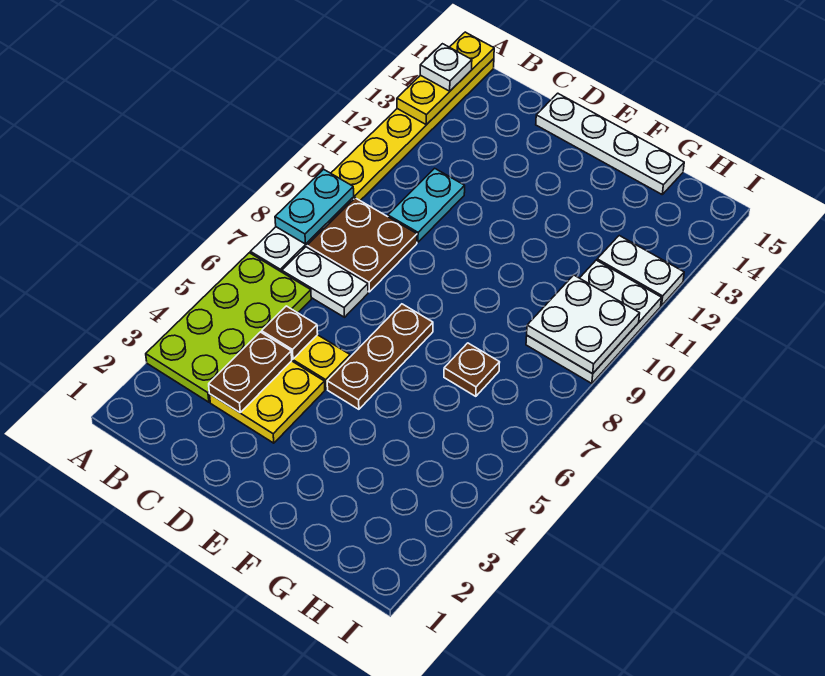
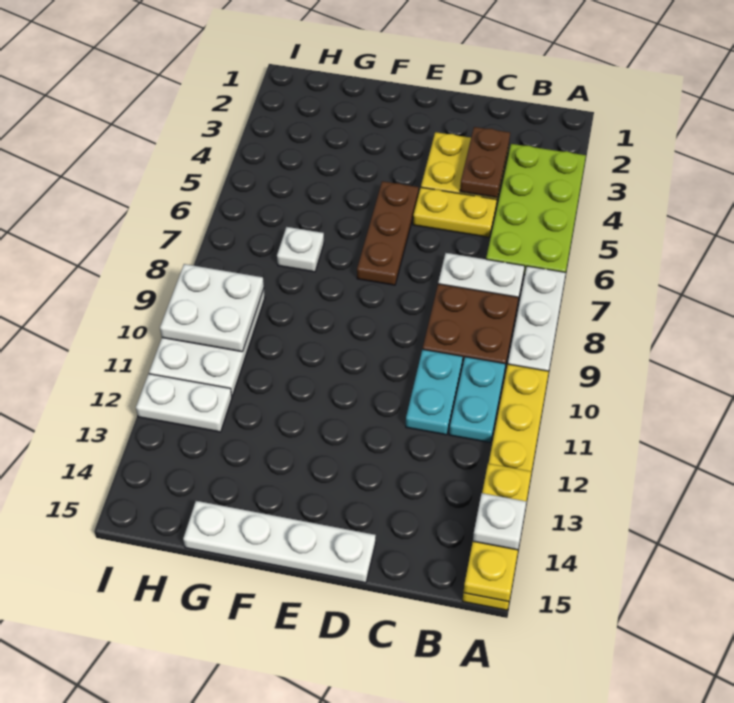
cyan 1x2 plate [275,169,354,244] -> cyan 1x2 plate moved to [449,357,506,443]
brown 1x1 plate [262,306,318,359] -> none
brown 1x1 plate [444,343,500,396] -> white 1x1 plate [277,227,324,272]

